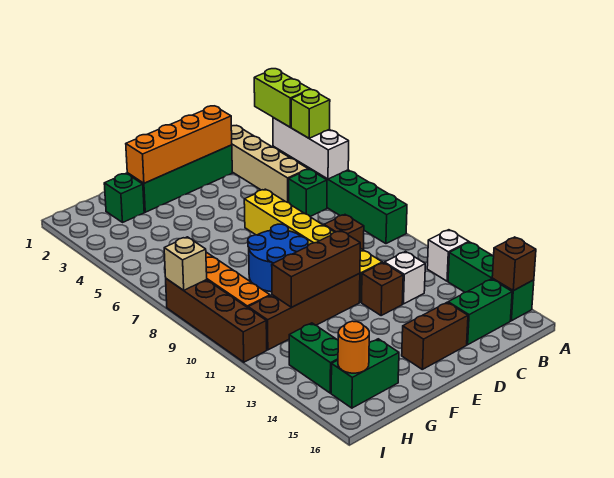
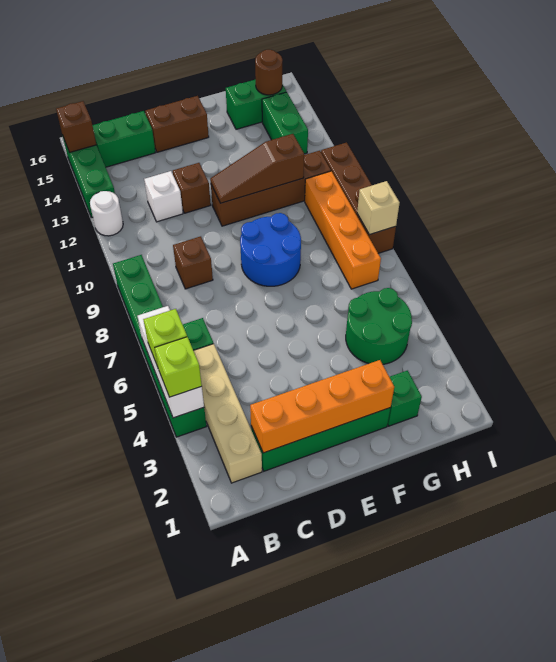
lime 1x2 brick [254,69,311,127] -> lime 1x1 brick [155,337,202,397]
white 1x1 brick [427,230,469,281] -> white 1x1 round brick [90,191,123,236]
yellow 1x6 brick [244,189,382,302] -> none
brown 1x3 brick [272,231,360,307] -> brown 1x3 slope [210,134,304,203]
none -> green 2x2 round brick [346,288,412,364]
orange 1x1 round brick [338,321,369,373] -> brown 1x1 round brick [255,50,283,95]

